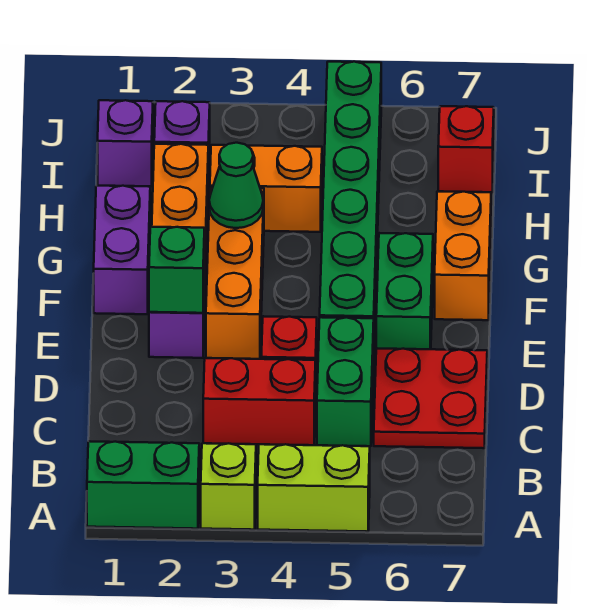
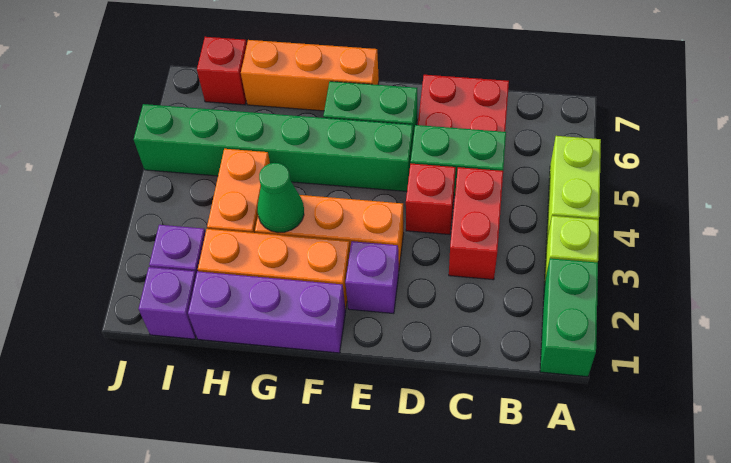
green 1x1 brick [149,227,204,313] -> none
purple 1x2 brick [94,186,150,314] -> purple 1x3 brick [188,271,346,353]
orange 1x2 brick [435,191,491,320] -> orange 1x3 brick [241,40,379,111]

